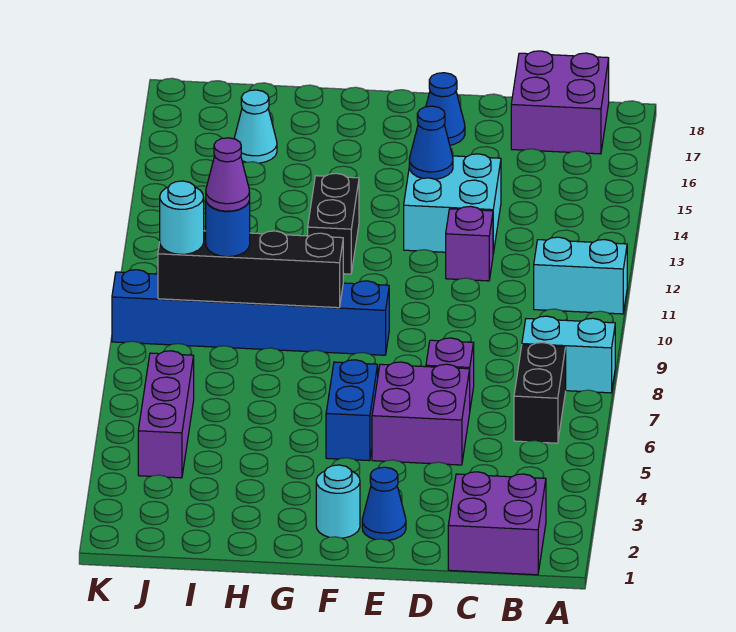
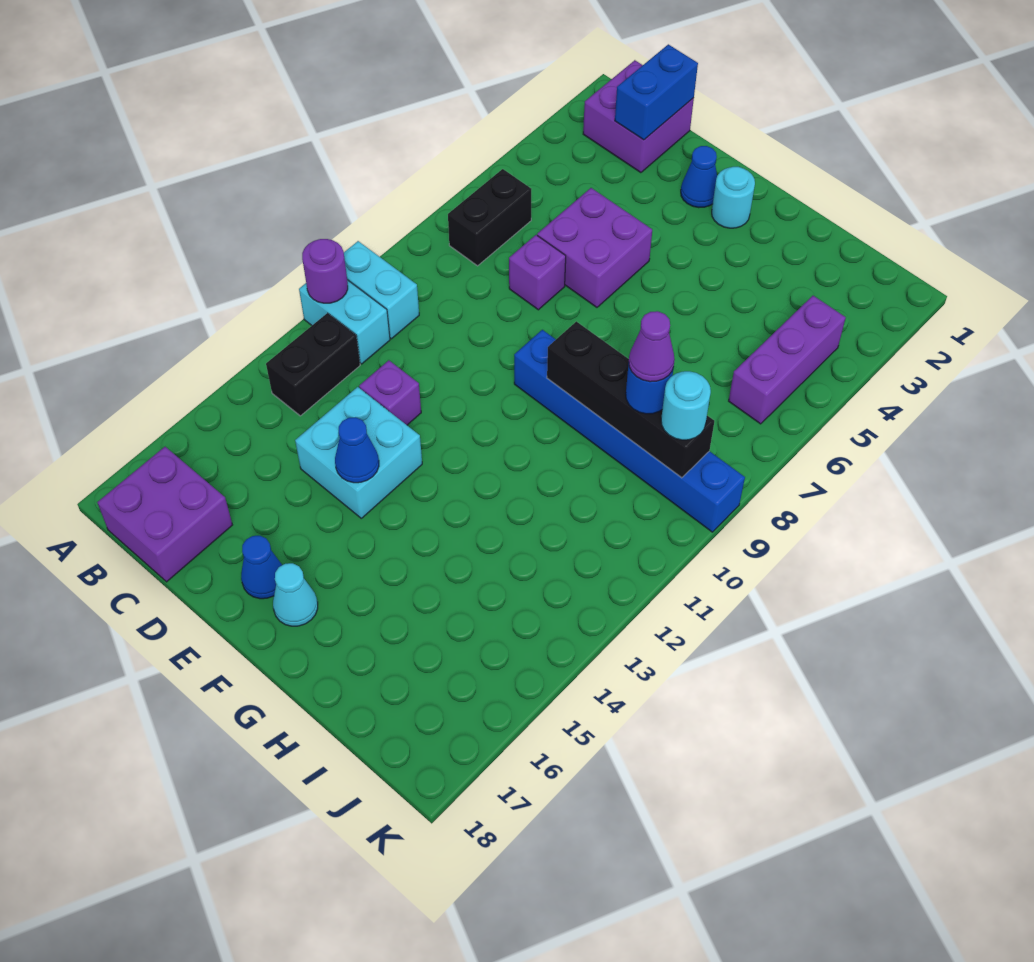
cyan 1x2 brick [522,316,615,393] -> cyan 1x2 brick moved to [344,241,419,339]
none -> purple 1x1 round brick [302,239,348,303]
blue 1x2 brick [326,360,378,461] -> blue 1x2 brick moved to [615,44,698,140]
black 1x2 brick [308,173,359,274] -> black 1x2 brick moved to [266,313,360,416]
cyan 1x1 cone [234,90,277,163] -> cyan 1x1 cone moved to [273,563,318,626]

